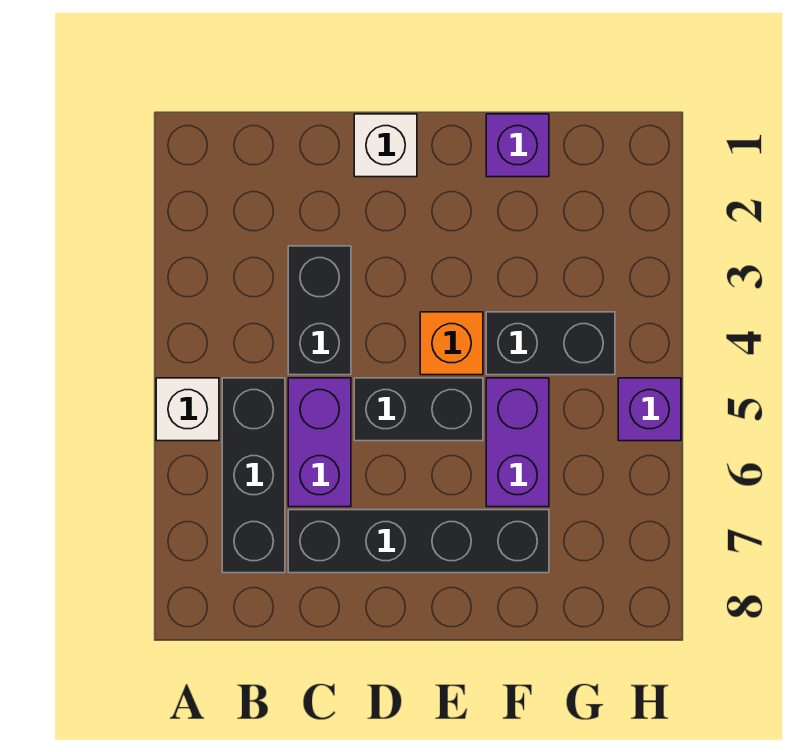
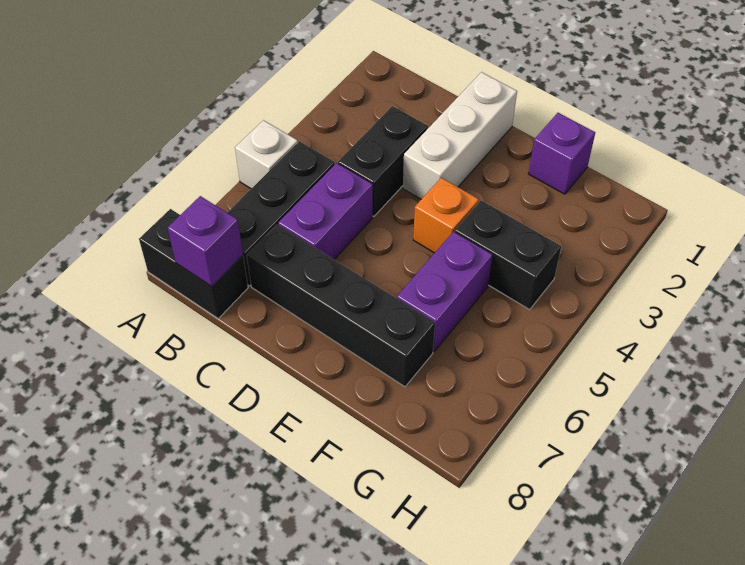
white 1x1 brick [354,114,417,177] -> white 1x3 brick [403,72,517,199]
black 1x2 brick [354,378,483,441] -> black 1x2 brick moved to [139,209,248,318]
purple 1x1 brick [618,378,681,441] -> purple 1x1 brick moved to [167,196,243,286]

